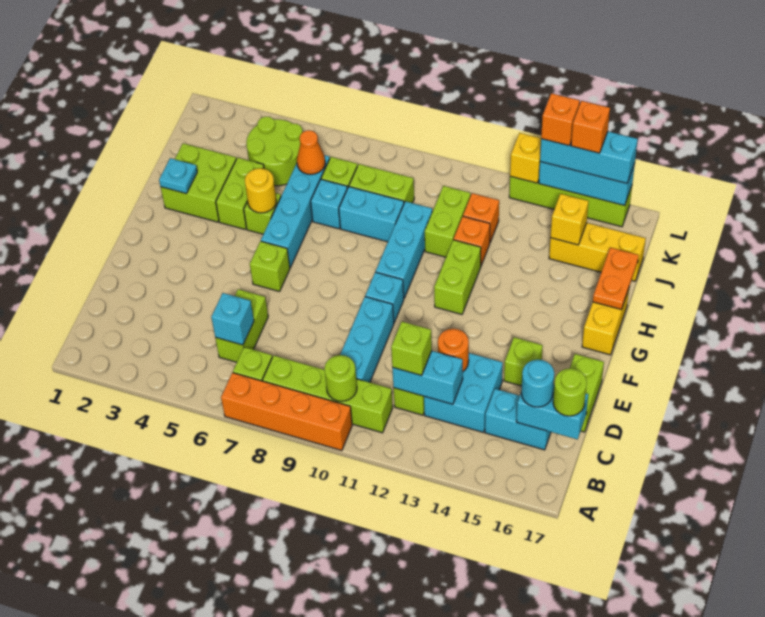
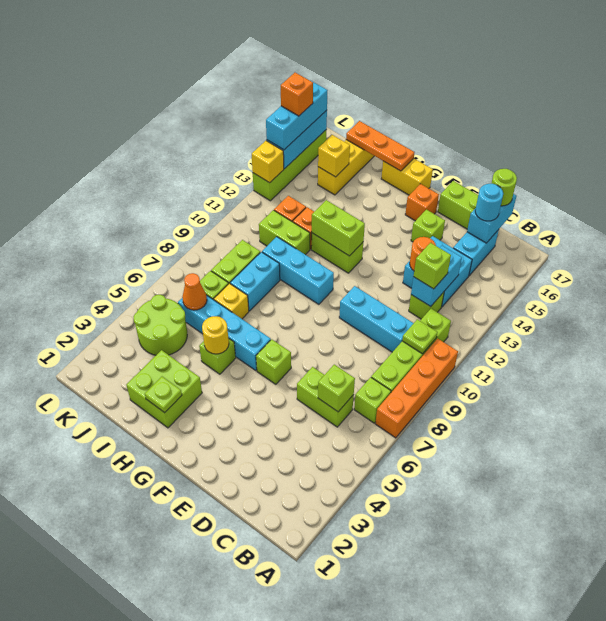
lime 1x1 round brick [324,355,357,401] -> lime 1x1 plate [402,319,438,354]
cyan 1x1 brick [211,293,254,345] -> lime 1x1 brick [318,365,355,412]
cyan 1x1 brick [365,272,404,322] -> none
cyan 1x1 plate [159,158,197,194] -> lime 1x1 plate [145,377,182,413]
lime 1x2 brick [216,158,264,229] -> lime 1x2 brick moved to [312,200,365,256]
orange 1x2 plate [593,247,639,310] -> orange 1x3 plate [346,121,415,171]
cyan 1x1 brick [311,179,347,229] -> yellow 1x1 brick [214,283,249,319]
orange 1x1 brick [541,93,580,146] -> orange 1x1 brick moved to [405,184,439,221]

